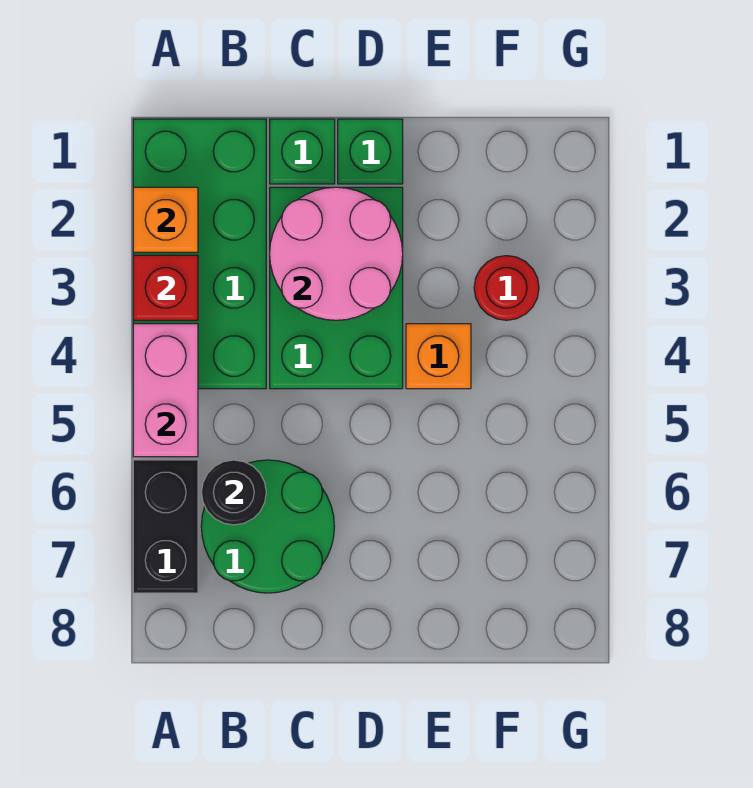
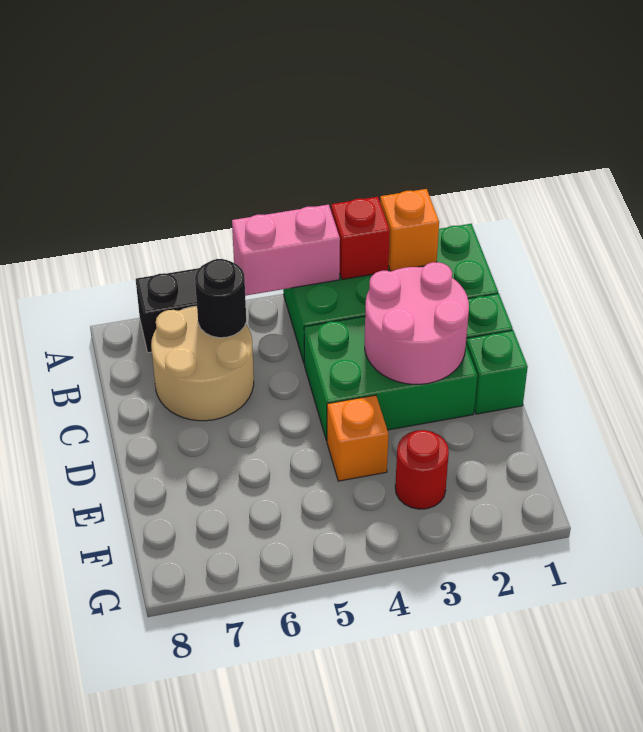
green 2x2 round brick [201,460,334,593] -> tan 2x2 round brick [151,306,254,421]

